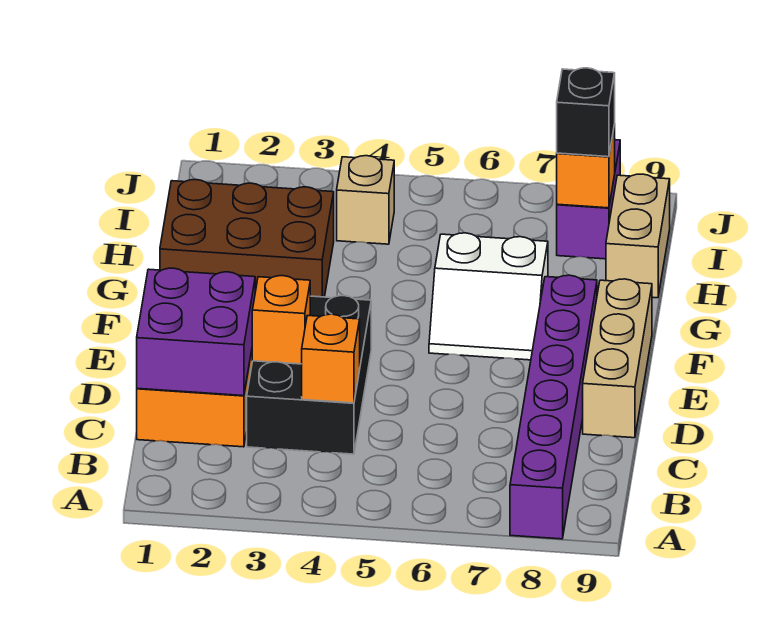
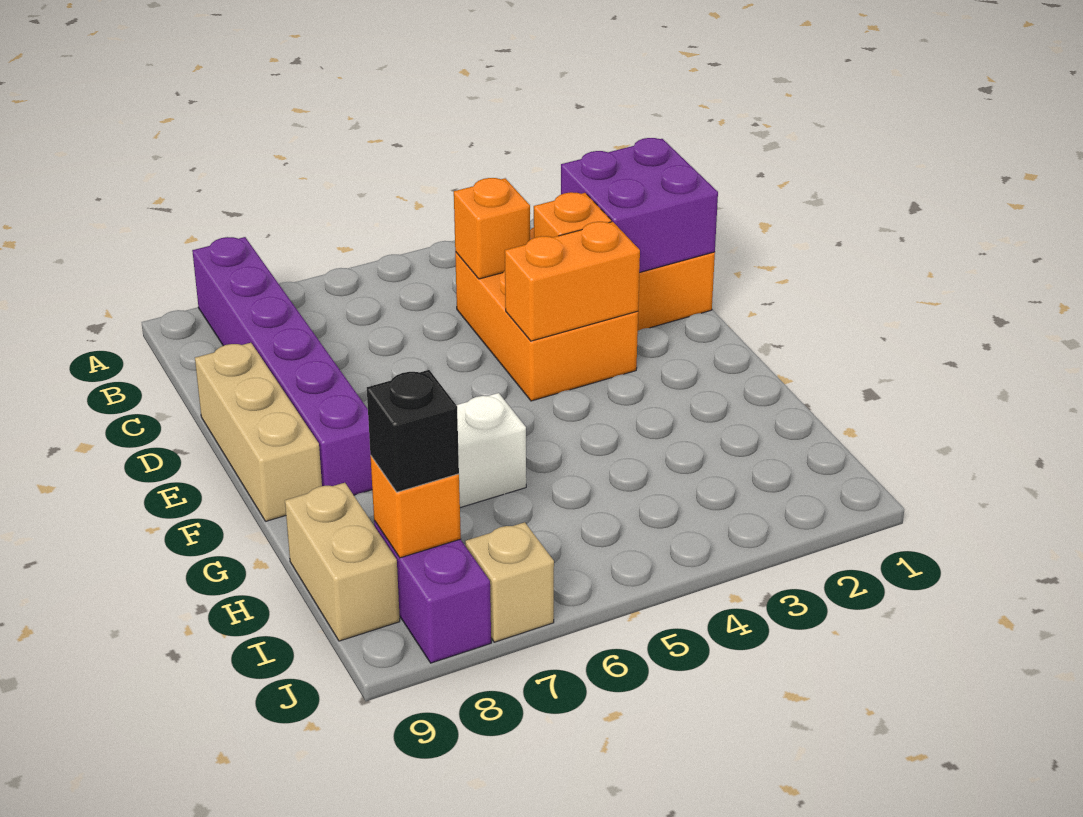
black 2x3 brick [247,296,371,454] -> orange 2x3 brick [455,227,638,401]
none -> orange 1x2 brick [505,222,640,341]
brown 2x3 brick [160,180,334,297] -> none
tan 1x1 brick [337,156,394,244] -> tan 1x1 brick moved to [465,522,554,642]

